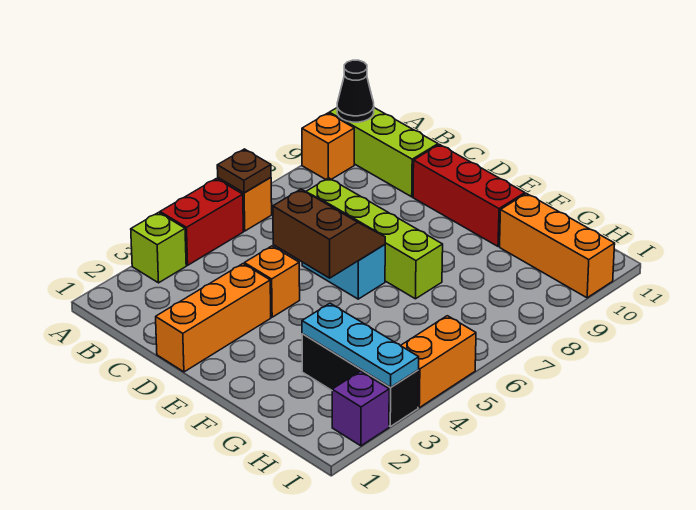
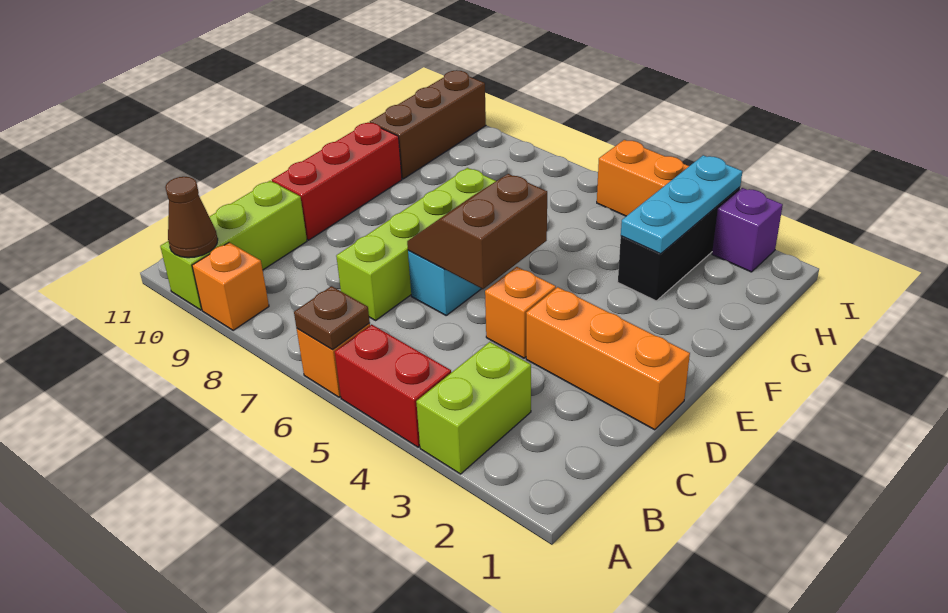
lime 1x1 brick [131,212,186,283] -> lime 1x2 brick [416,342,531,474]
black 1x1 cone [337,60,374,122] -> brown 1x1 cone [165,177,218,258]
orange 1x3 brick [500,193,615,298] -> brown 1x3 brick [370,70,486,179]

